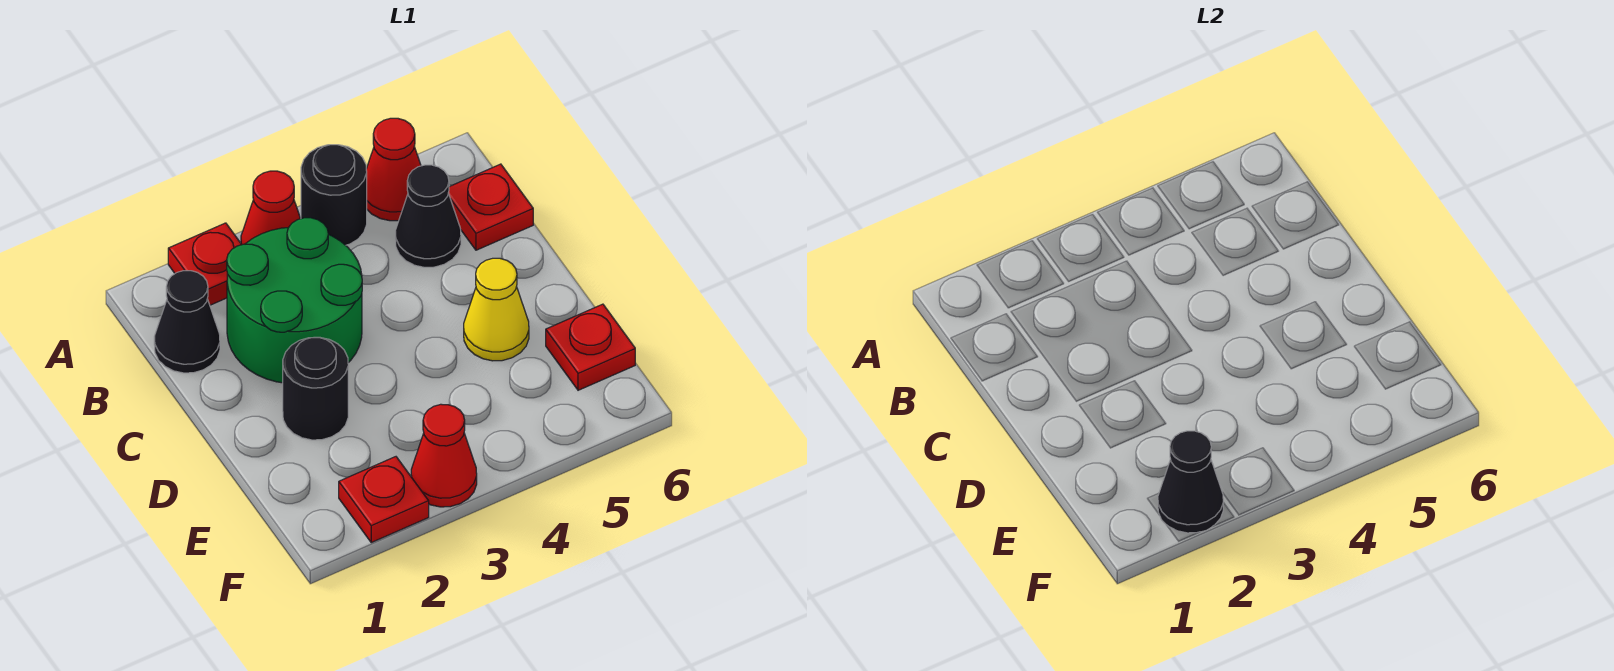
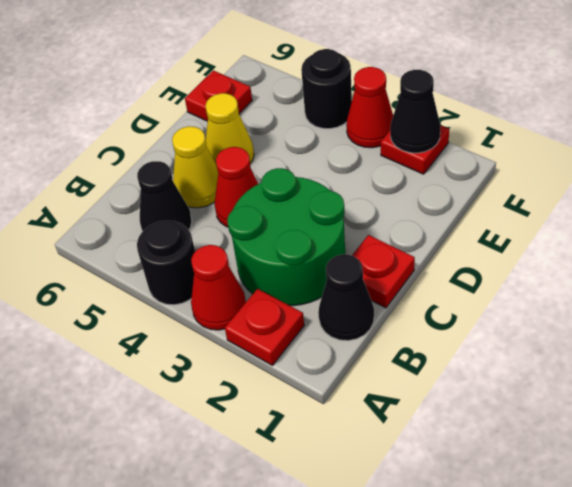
red 1x1 cone [366,118,421,221] -> red 1x1 cone moved to [214,147,258,227]
red 1x1 plate [448,164,533,250] -> red 1x1 plate moved to [352,235,415,308]
none -> yellow 1x1 cone [172,126,218,208]
black 1x1 round brick [283,337,348,440] -> black 1x1 round brick moved to [301,49,352,129]

